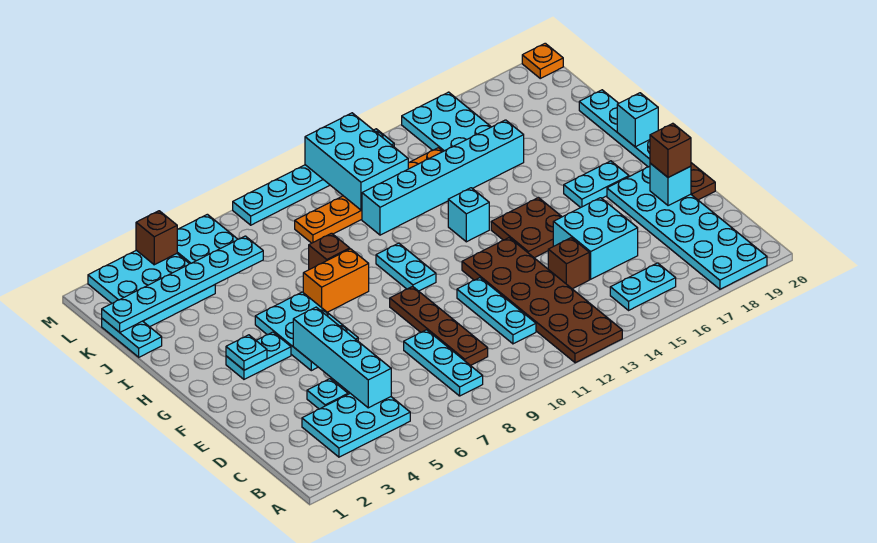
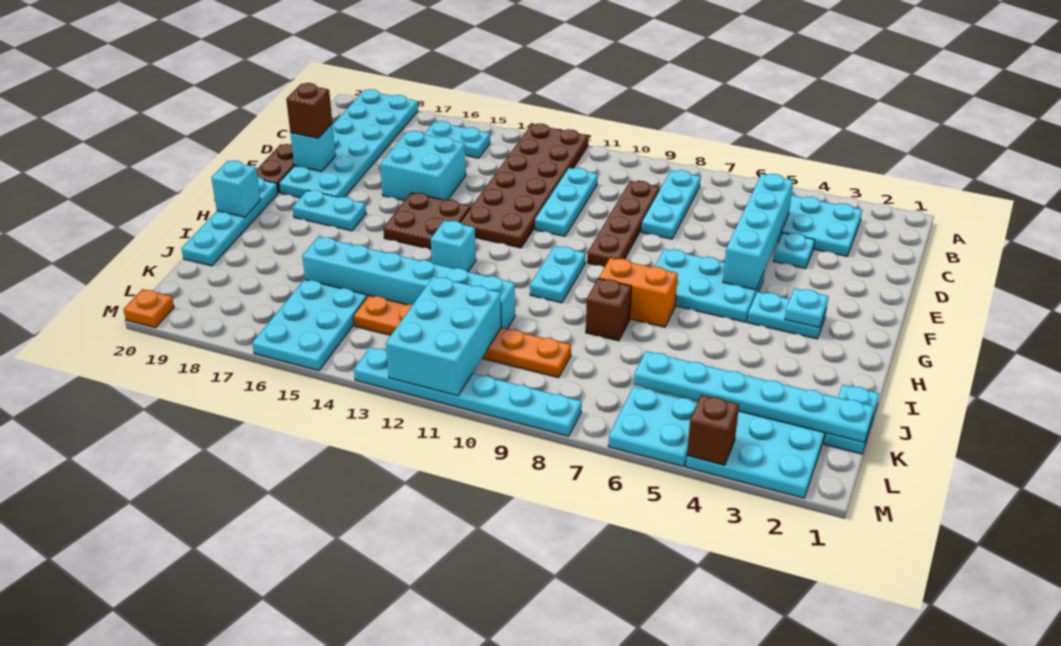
brown 1x1 brick [548,238,589,289] -> none
cyan 2x3 plate [255,292,358,371] -> cyan 2x3 plate turned to [655,249,764,322]

